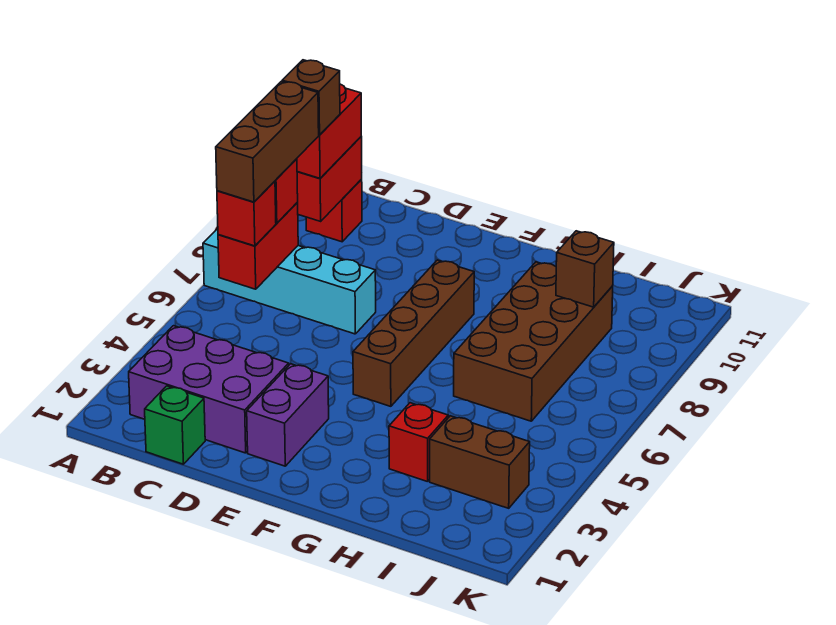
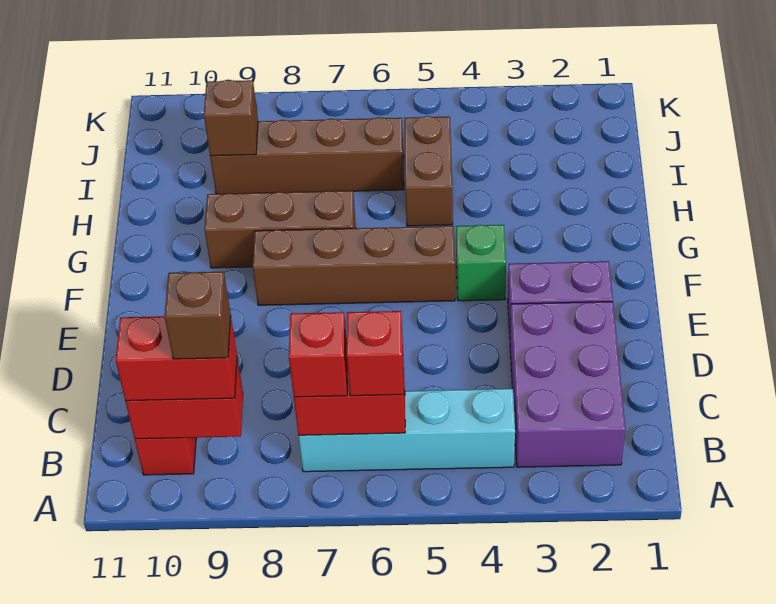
cyan 1x4 brick [203,228,376,334] -> cyan 1x4 brick turned to [298,389,515,472]
brown 1x3 brick [216,81,319,202] -> brown 1x3 brick moved to [205,191,356,268]
green 1x1 brick [145,386,205,464] -> green 1x1 brick moved to [456,225,506,301]
red 1x1 brick [389,403,448,482] -> none
brown 2x4 brick [454,262,613,421] -> brown 1x4 brick [210,117,404,194]
brown 1x2 brick [430,416,530,508] -> brown 1x2 brick moved to [404,116,453,226]

